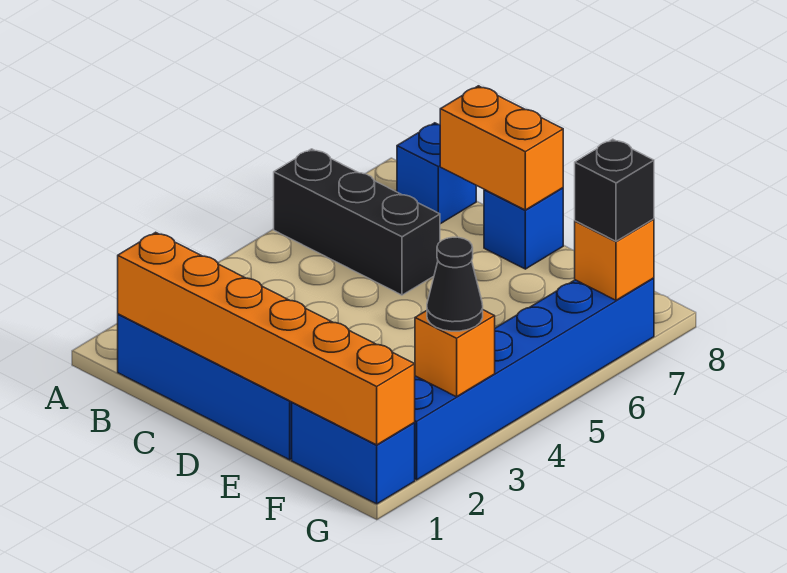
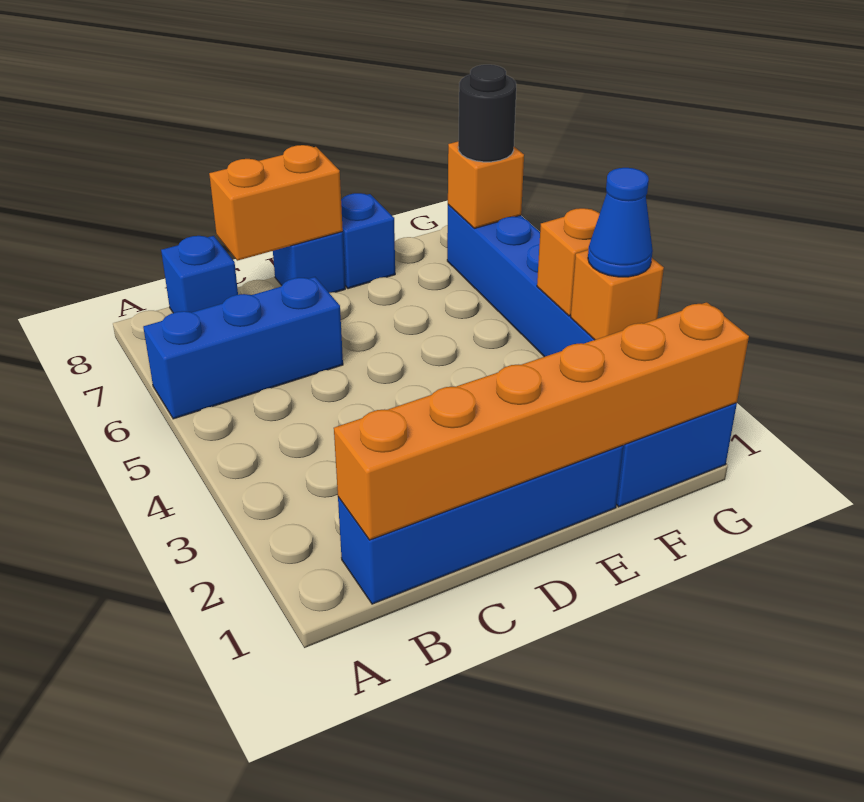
black 1x3 brick [274,149,440,295] -> blue 1x3 brick [143,277,343,419]
none -> blue 1x1 brick [341,193,395,289]
black 1x1 cone [427,237,483,331] -> blue 1x1 cone [588,168,653,277]
none -> orange 1x1 brick [537,208,600,316]
black 1x1 brick [575,139,654,241] -> black 1x1 round brick [458,65,516,162]

